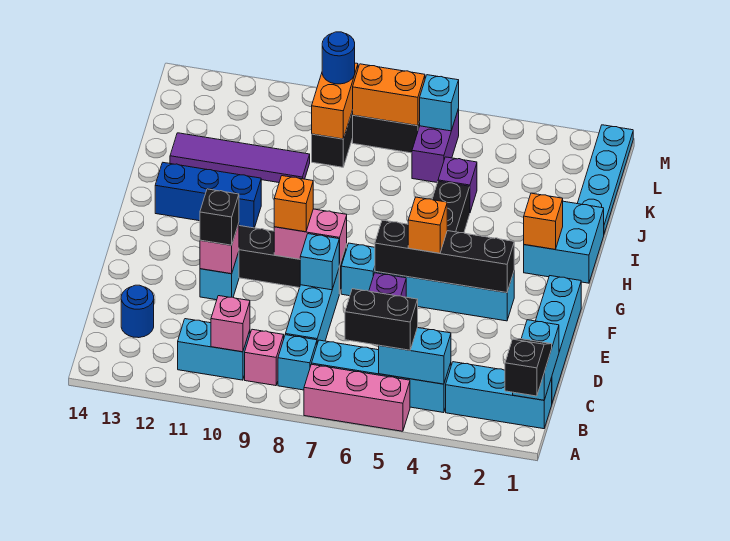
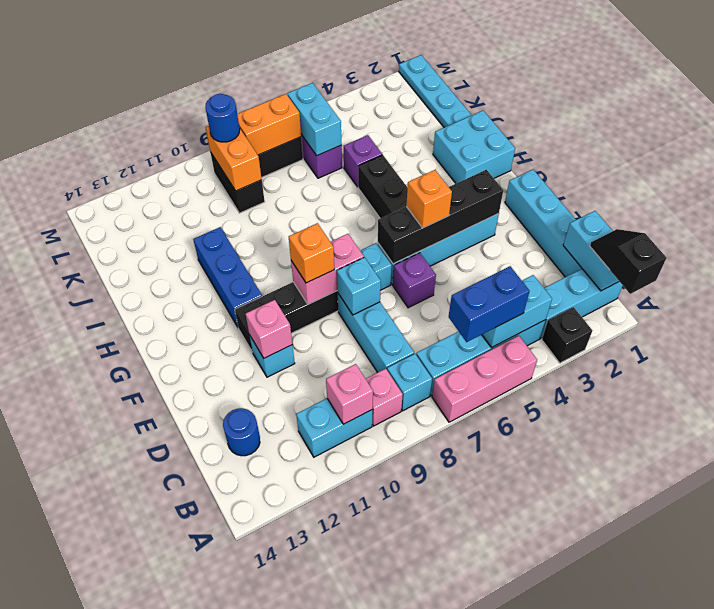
black 1x2 brick [345,289,418,350] -> blue 1x2 brick [449,266,530,342]
black 1x1 brick [200,189,239,245] -> black 1x1 brick moved to [542,307,593,363]
orange 1x1 brick [524,193,563,249] -> none
blue 1x3 brick [155,163,261,228] -> blue 1x3 brick turned to [193,227,262,327]
purple 1x4 tile [170,133,310,183] -> none
cyan 1x1 brick [420,75,459,131] -> cyan 1x2 brick [287,83,342,156]

